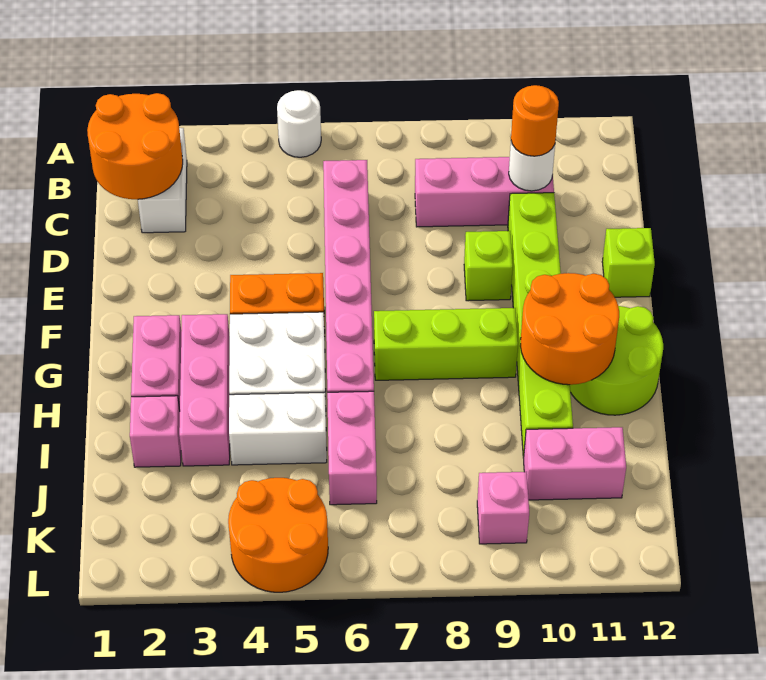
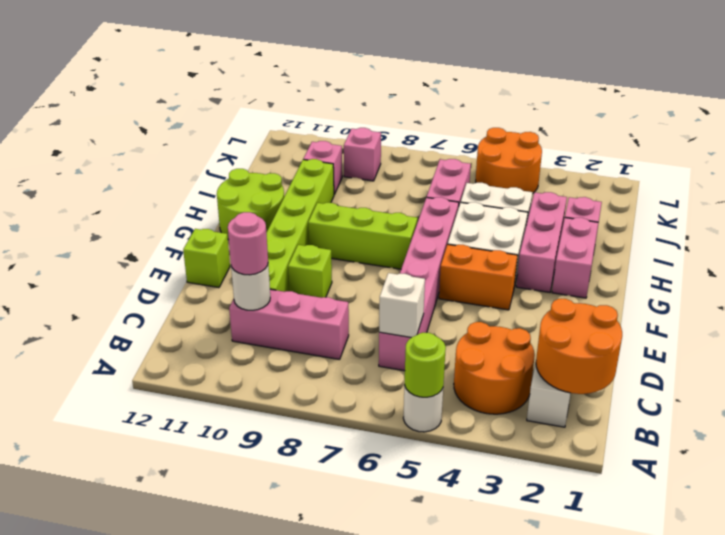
none -> lime 1x1 round brick [404,333,446,397]
none -> white 1x1 brick [379,273,425,338]
orange 1x1 round brick [511,85,559,156] -> pink 1x1 round brick [228,212,268,275]
orange 2x2 round brick [520,273,619,385] -> orange 2x2 round brick moved to [454,322,535,414]
pink 1x2 brick [524,427,626,500] -> pink 1x1 brick [303,141,342,194]

